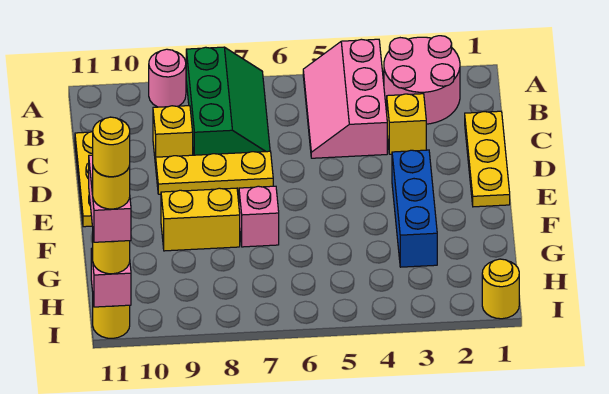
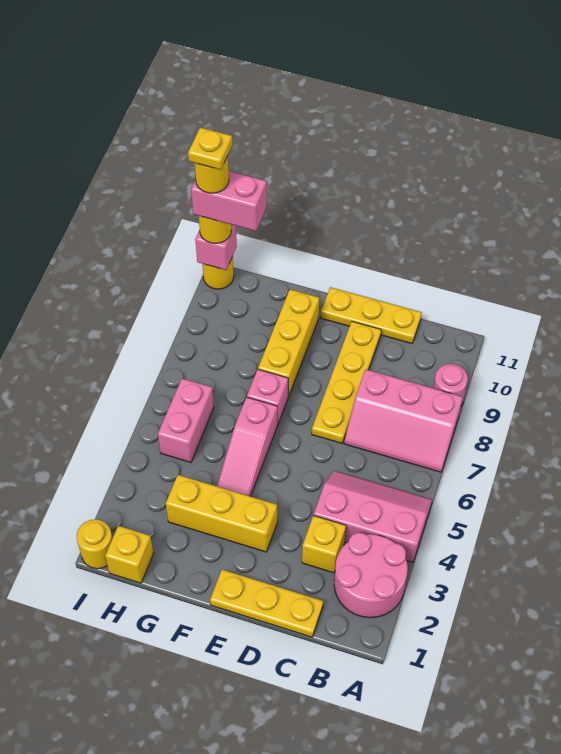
green 2x3 slope [186,47,270,155] -> pink 2x3 slope [344,369,463,472]
yellow 1x1 brick [153,106,193,166] -> yellow 1x1 brick moved to [105,526,154,583]
yellow 1x3 plate [156,151,273,194] -> yellow 1x4 plate [312,321,381,443]
blue 1x3 brick [392,150,437,267] -> yellow 1x3 brick [166,475,277,552]
none -> pink 1x3 slope [217,397,278,496]
yellow 1x2 brick [161,188,240,251] -> yellow 1x3 brick [258,289,319,397]
none -> pink 1x2 brick [158,378,214,462]
yellow 1x1 round brick [93,117,130,177] -> yellow 1x1 plate [188,128,232,170]

